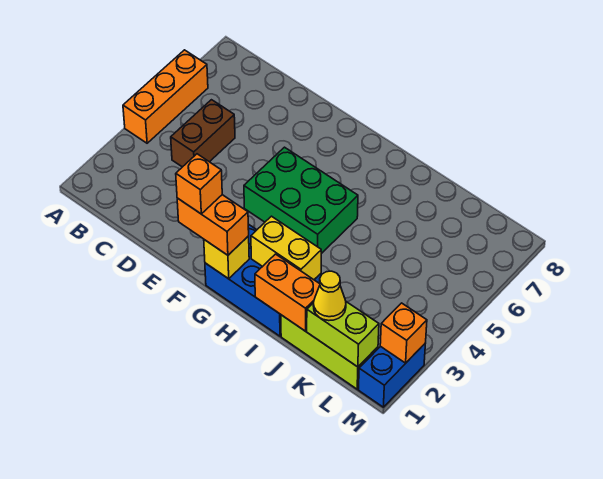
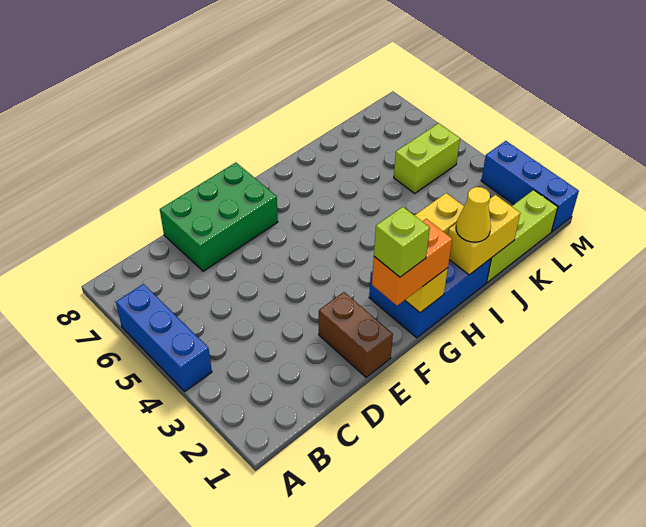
orange 1x3 brick [123,50,208,143] -> blue 1x3 brick [116,284,212,391]
brown 1x2 brick [171,100,235,167] -> brown 1x2 brick moved to [319,292,393,377]
orange 1x1 brick [176,154,222,214] -> lime 1x1 brick [374,207,430,277]
green 2x3 brick [244,147,358,254] -> green 2x3 brick moved to [160,163,278,271]
orange 1x2 brick [255,254,320,331] -> yellow 1x2 brick [448,195,520,275]
lime 1x2 brick [307,302,379,367] -> lime 1x2 brick moved to [394,123,460,193]
yellow 1x1 cone [313,271,346,321] -> yellow 1x1 cone moved to [456,187,491,242]
blue 1x2 brick [359,343,426,407] -> blue 1x3 brick [481,141,579,232]
orange 1x1 brick [380,303,427,363] -> none

